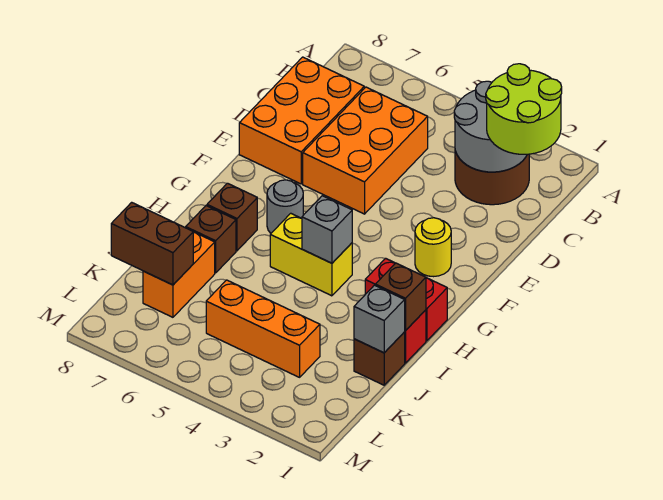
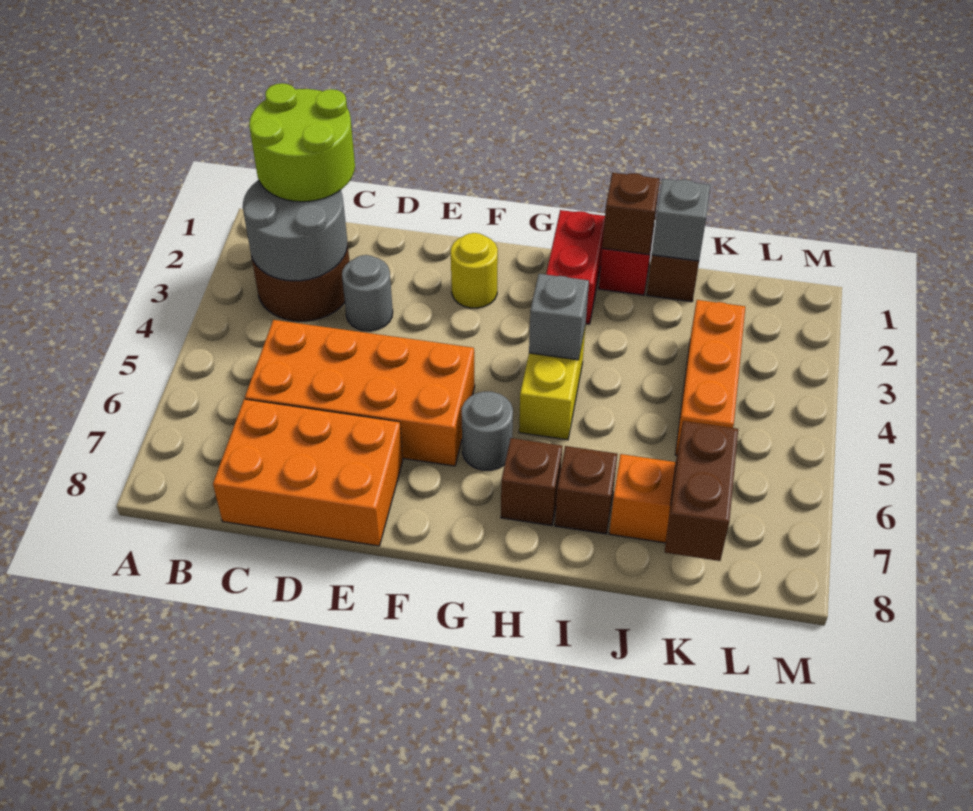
orange 2x3 brick [303,87,428,214] -> orange 2x4 brick [245,320,475,466]
none -> grey 1x1 round brick [342,255,393,331]

